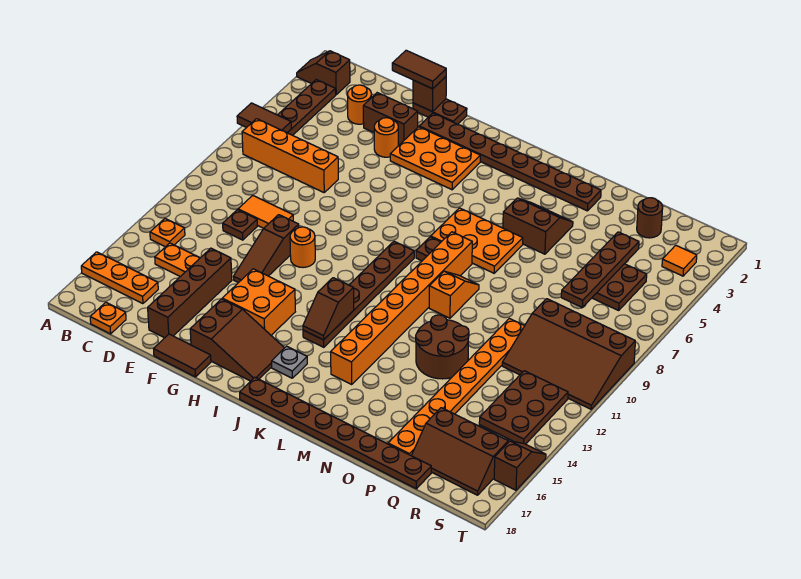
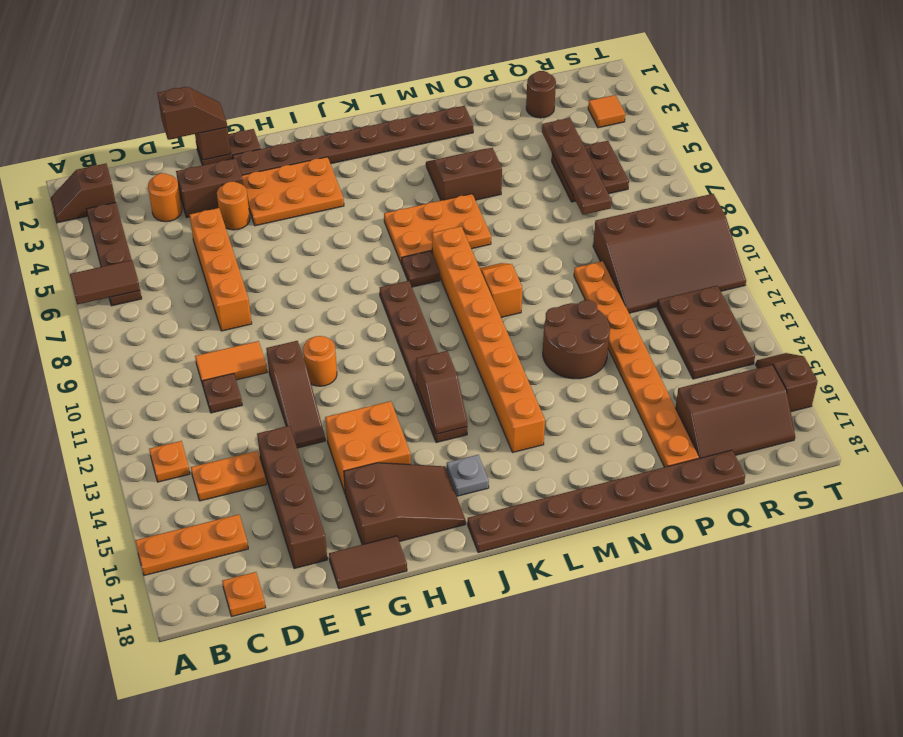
orange 1x4 brick [242,119,338,192] -> orange 1x4 brick turned to [190,208,252,331]
brown 1x2 tile [392,50,446,89] -> brown 1x2 slope [157,87,227,140]

